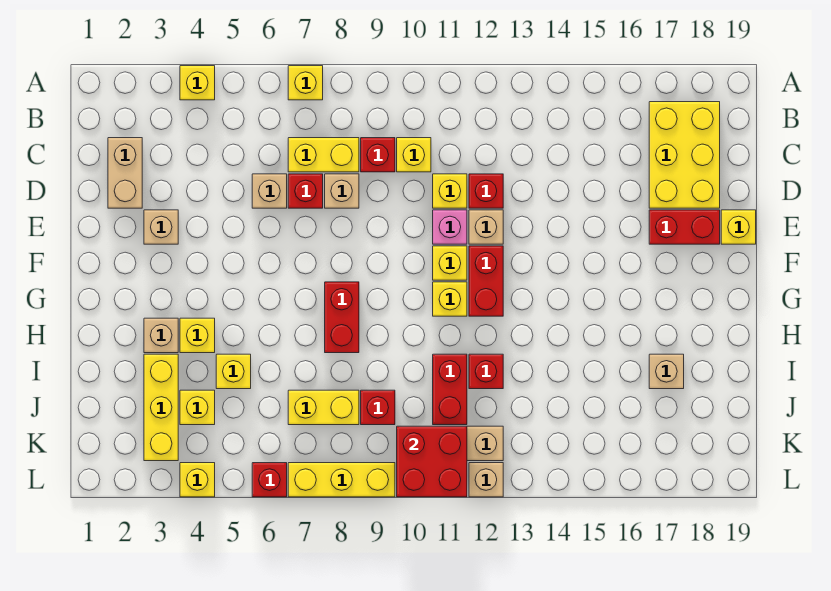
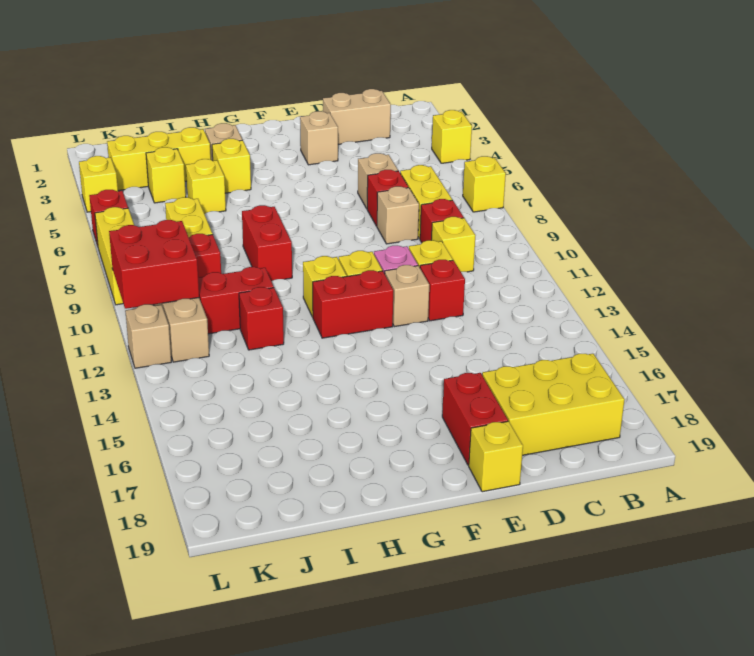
red 1x2 brick [325,282,359,353] -> red 1x2 brick turned to [242,205,292,281]
tan 1x1 brick [649,354,684,389] -> none

